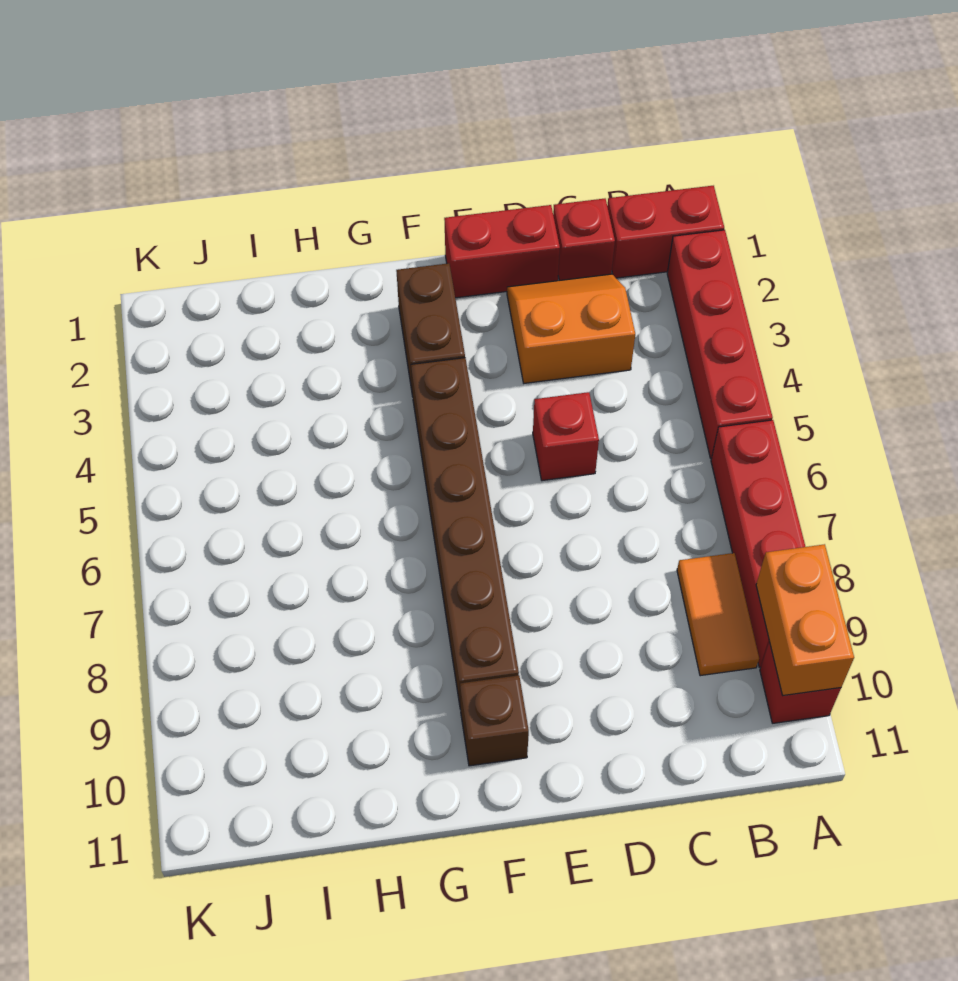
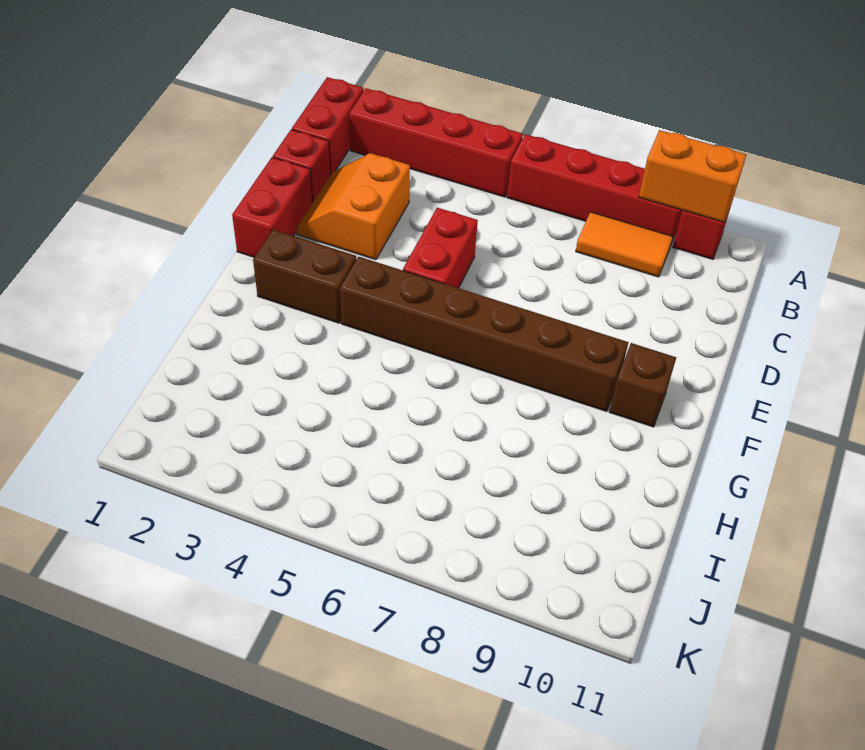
red 1x1 brick [533,392,599,481] -> red 1x2 brick [403,208,478,288]

